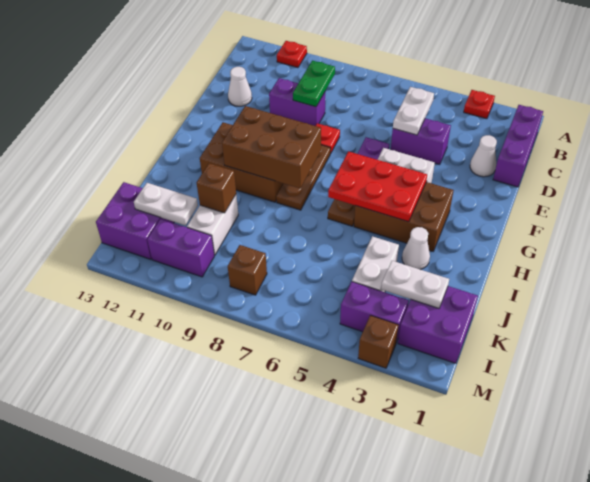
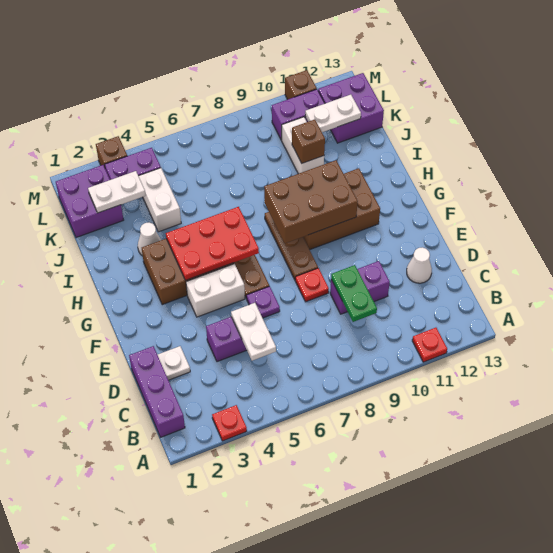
white 1x1 cone [470,135,497,177] -> white 1x1 plate [158,346,190,380]
brown 1x1 brick [228,245,267,295] -> brown 1x1 brick moved to [285,70,317,99]

